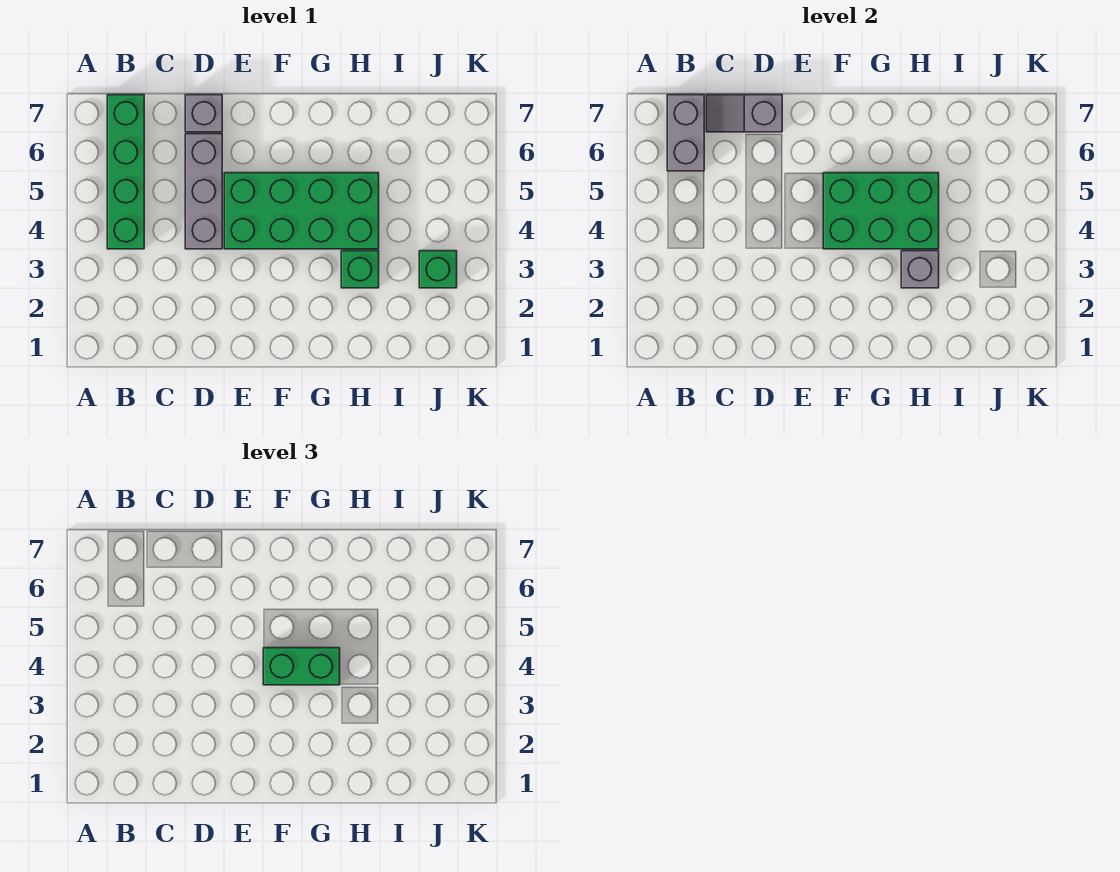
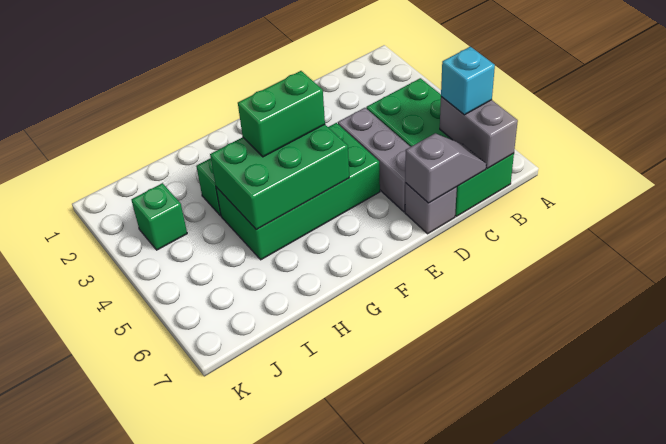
green 1x4 brick [107,95,144,249] -> green 2x4 brick [366,78,514,216]
none -> cyan 1x1 brick [441,47,495,115]
grey 1x1 brick [901,251,939,288] -> none

